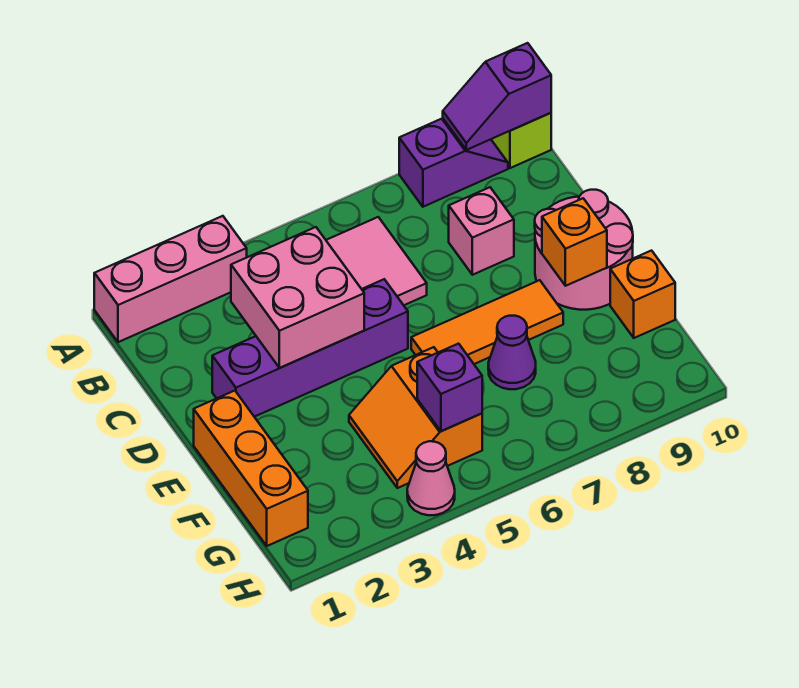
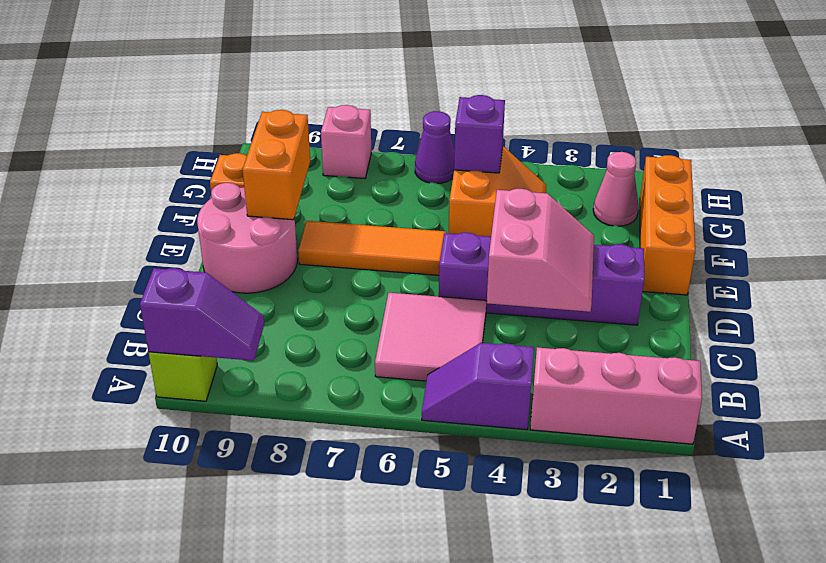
purple 1x2 slope [399,119,508,207] -> purple 1x2 slope moved to [422,343,534,430]
pink 2x2 brick [231,227,364,368] -> pink 2x2 slope [486,189,594,312]
pink 1x1 brick [449,187,514,275] -> pink 1x1 brick moved to [321,105,371,179]
orange 1x1 brick [542,198,607,286] -> orange 1x2 brick [243,110,310,220]
purple 1x1 cone [488,316,536,389] -> purple 1x1 cone moved to [415,111,455,184]
pink 1x1 cone [407,441,455,515] -> pink 1x1 cone moved to [593,152,639,226]

